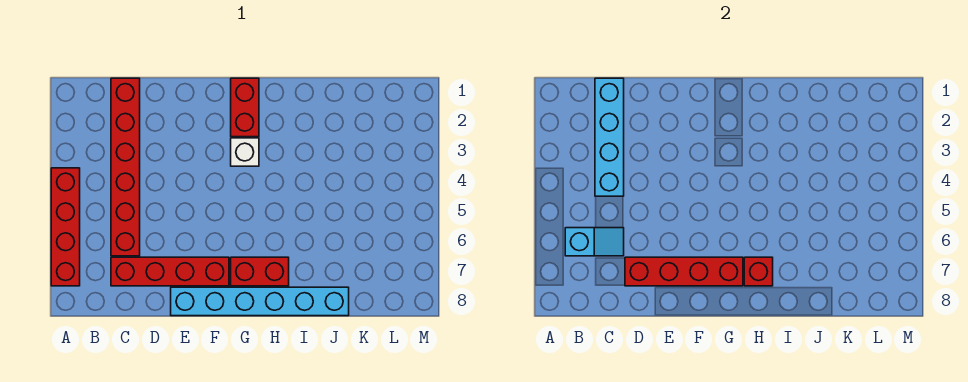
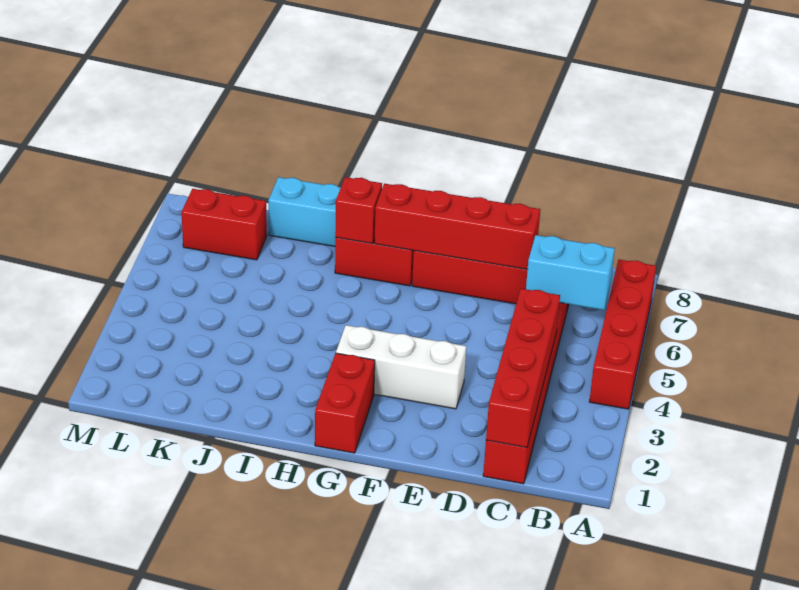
cyan 1x2 slope [565,228,624,256] -> cyan 1x2 brick [526,235,615,310]
cyan 1x4 brick [595,78,624,196] -> red 1x4 brick [486,289,560,447]
white 1x1 brick [231,138,259,166] -> white 1x3 brick [336,325,466,409]
none -> red 1x2 brick [182,189,267,260]

